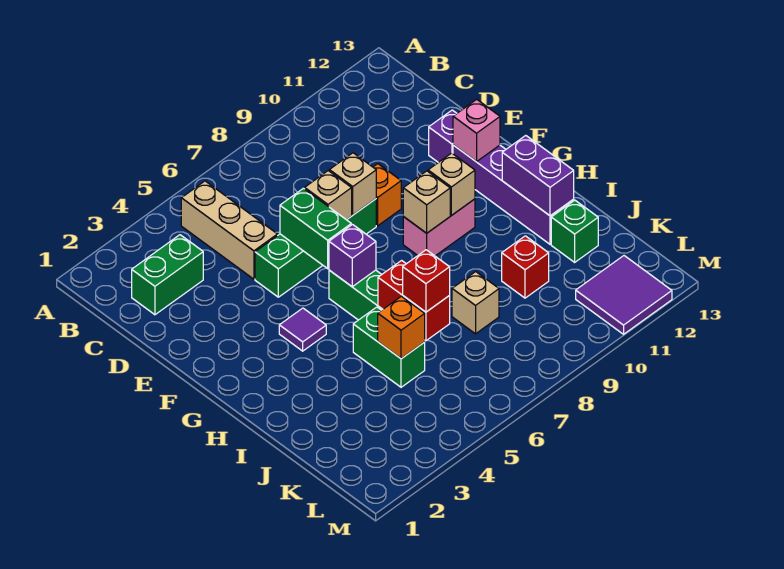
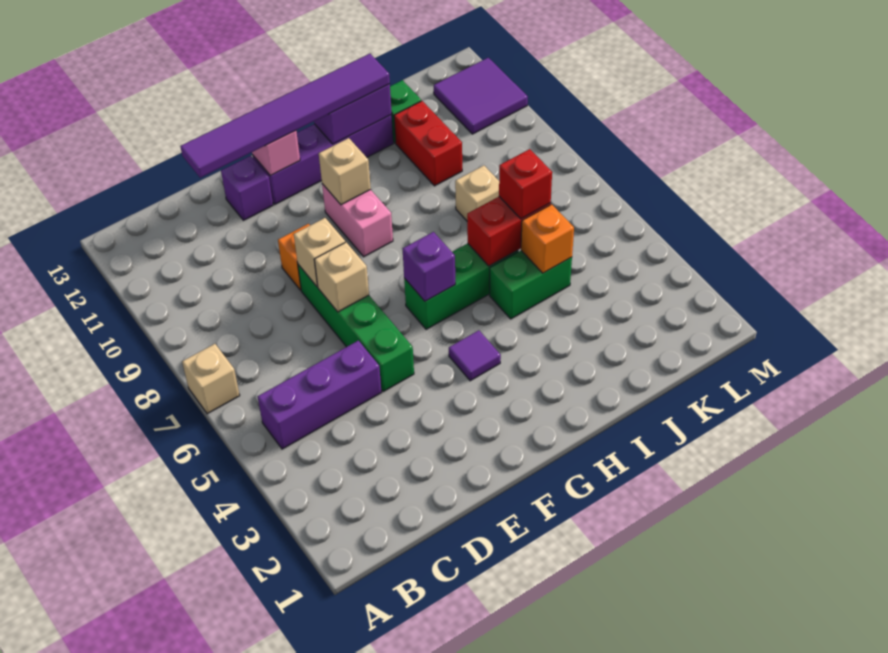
tan 1x3 brick [181,181,277,279] -> purple 1x3 brick [258,341,381,449]
green 1x2 brick [132,235,203,315] -> none
none -> purple 1x6 tile [180,54,390,178]
green 1x2 brick [280,188,351,269] -> none
tan 1x1 brick [403,171,450,233] -> tan 1x1 brick moved to [182,344,240,414]
red 1x1 brick [502,236,549,298] -> red 1x2 brick [394,101,462,186]

